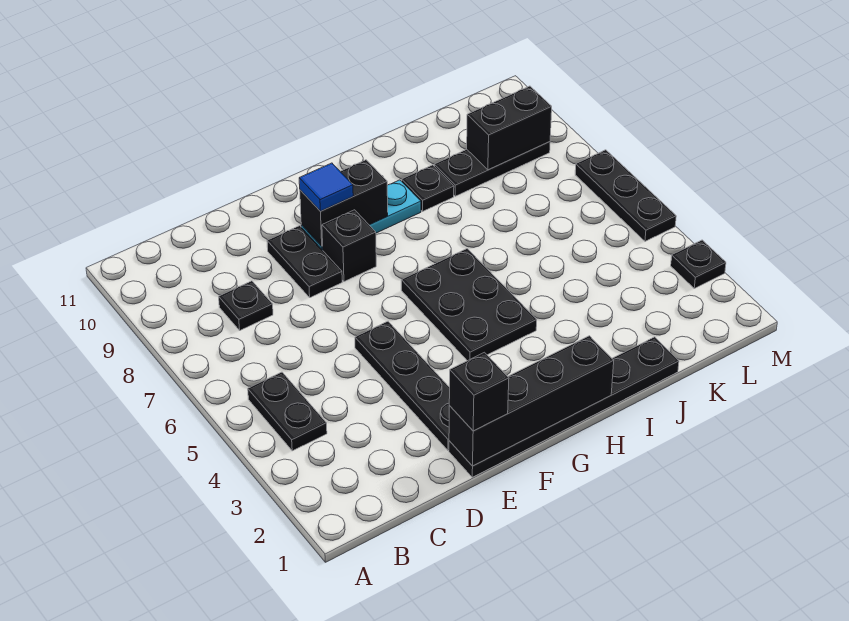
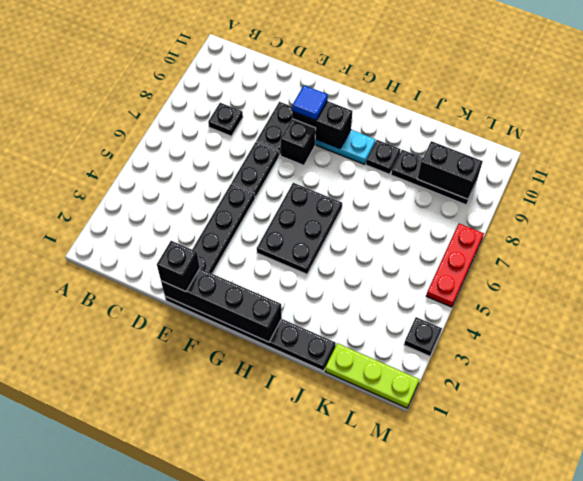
black 1x2 plate [248,372,327,451] -> black 1x2 plate moved to [232,142,279,198]
none -> lime 1x3 plate [325,343,419,408]
black 1x3 plate [575,150,676,241] -> red 1x3 plate [426,224,484,307]

